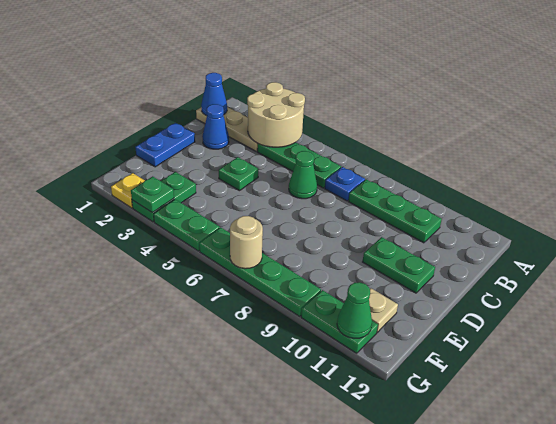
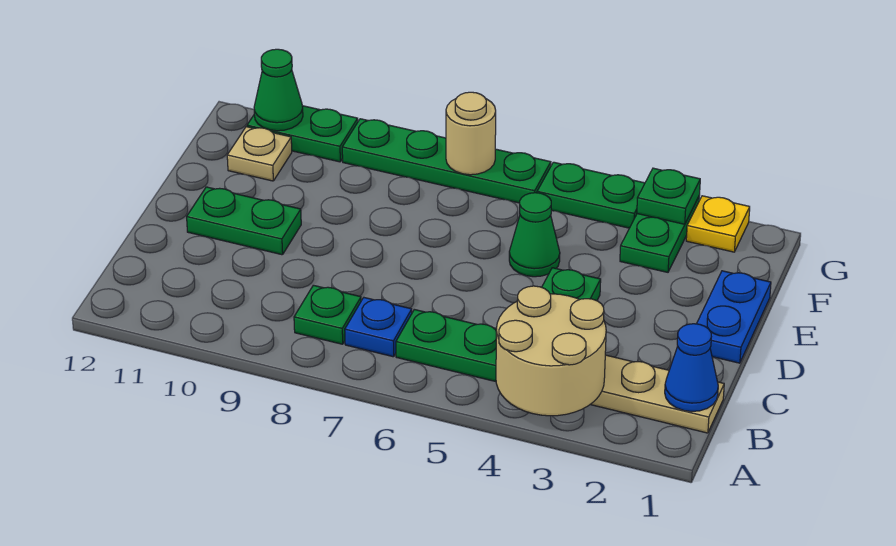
green 1x3 plate [348,179,442,243] -> green 1x1 plate [294,285,361,344]
blue 1x1 cone [202,104,229,149] -> none
green 1x1 cone [289,151,317,199] -> green 1x1 cone moved to [509,193,560,277]

